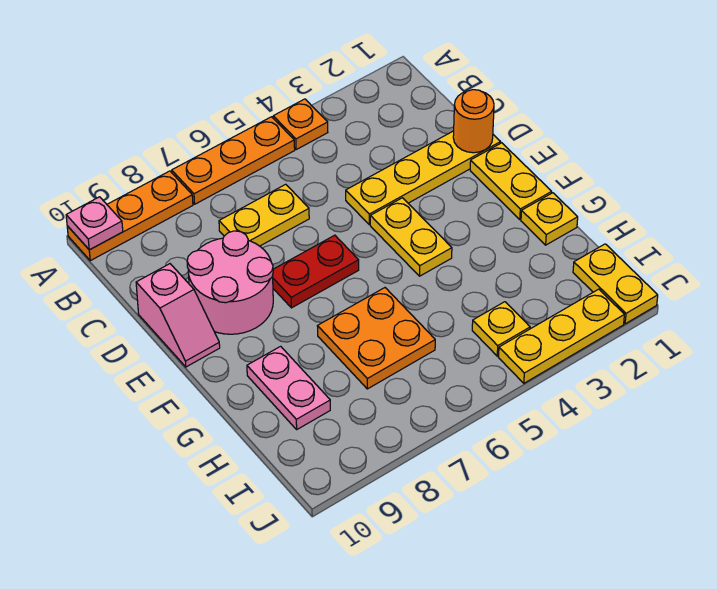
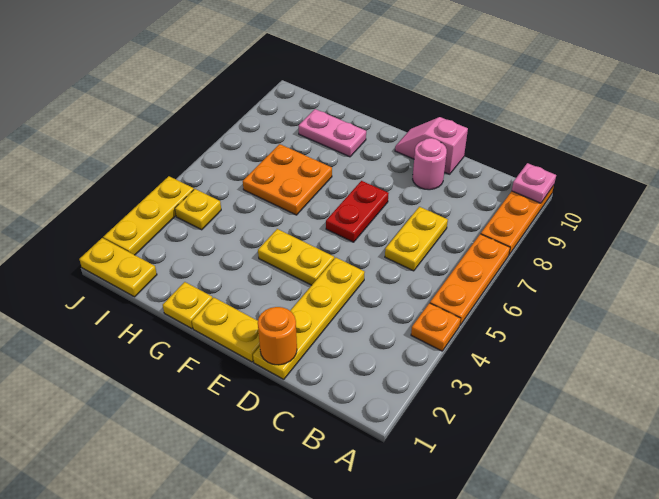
pink 2x2 round brick [187,231,273,334] -> pink 1x1 round brick [413,138,447,190]

